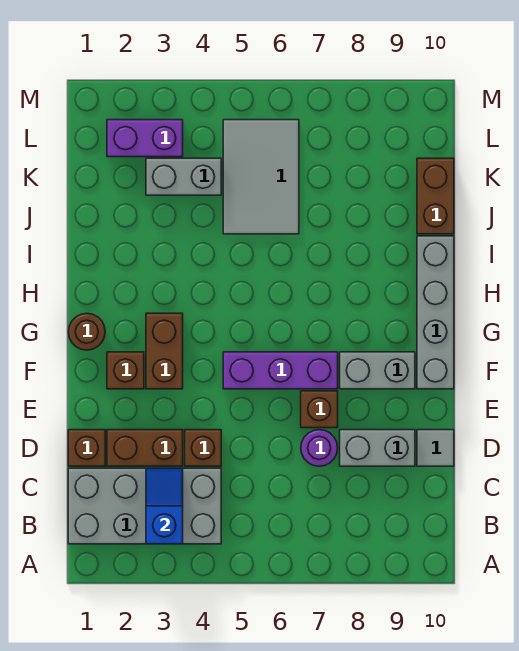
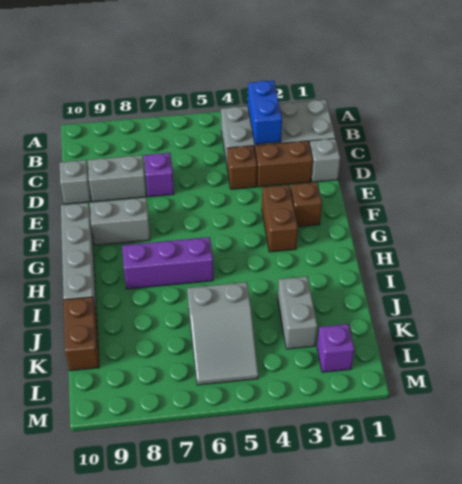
blue 1x2 slope [146,468,183,544] -> blue 1x2 brick [248,81,282,144]
brown 1x1 brick [68,430,105,466] -> grey 1x1 brick [309,139,340,182]
purple 1x1 round brick [301,430,338,466] -> purple 1x1 brick [144,153,174,197]
grey 1x1 tile [417,430,454,466] -> grey 1x1 brick [60,160,91,204]
brown 1x1 brick [301,391,338,428] -> none
purple 1x3 brick [223,352,338,389] -> purple 1x3 brick moved to [122,237,213,289]
brown 1x1 round brick [68,313,105,350] -> none
grey 2x3 tile [223,120,299,234] -> grey 2x3 slope [187,282,258,385]
grey 1x2 brick [146,158,221,195] -> grey 1x2 brick turned to [278,277,317,349]
purple 1x2 brick [107,120,183,157] -> purple 1x1 brick [317,324,354,372]

